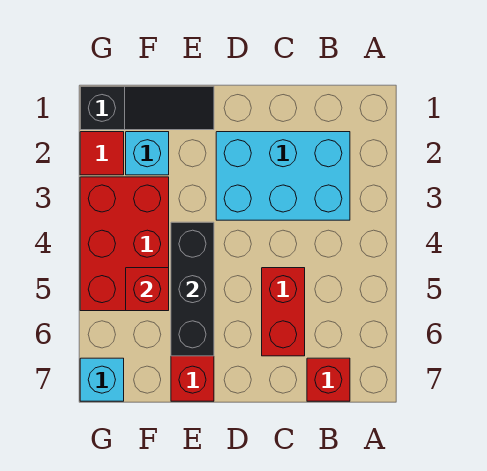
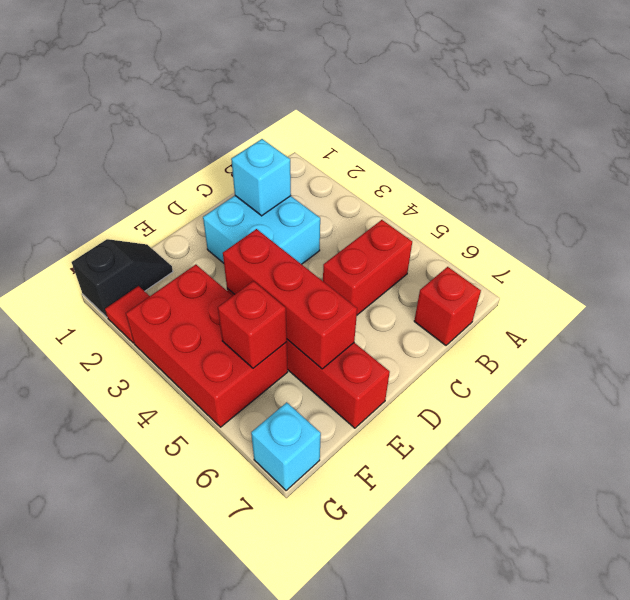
cyan 2x3 brick [216,132,350,220] -> cyan 2x2 brick [203,196,320,264]
red 1x2 brick [262,268,305,356] -> red 1x2 brick turned to [323,220,412,315]
black 1x3 slope [80,86,214,130] -> black 1x2 slope [72,239,173,317]
black 1x3 brick [171,222,214,356] -> red 1x3 brick [223,229,357,369]
cyan 1x1 brick [126,132,169,175] -> cyan 1x1 brick moved to [231,139,291,216]

